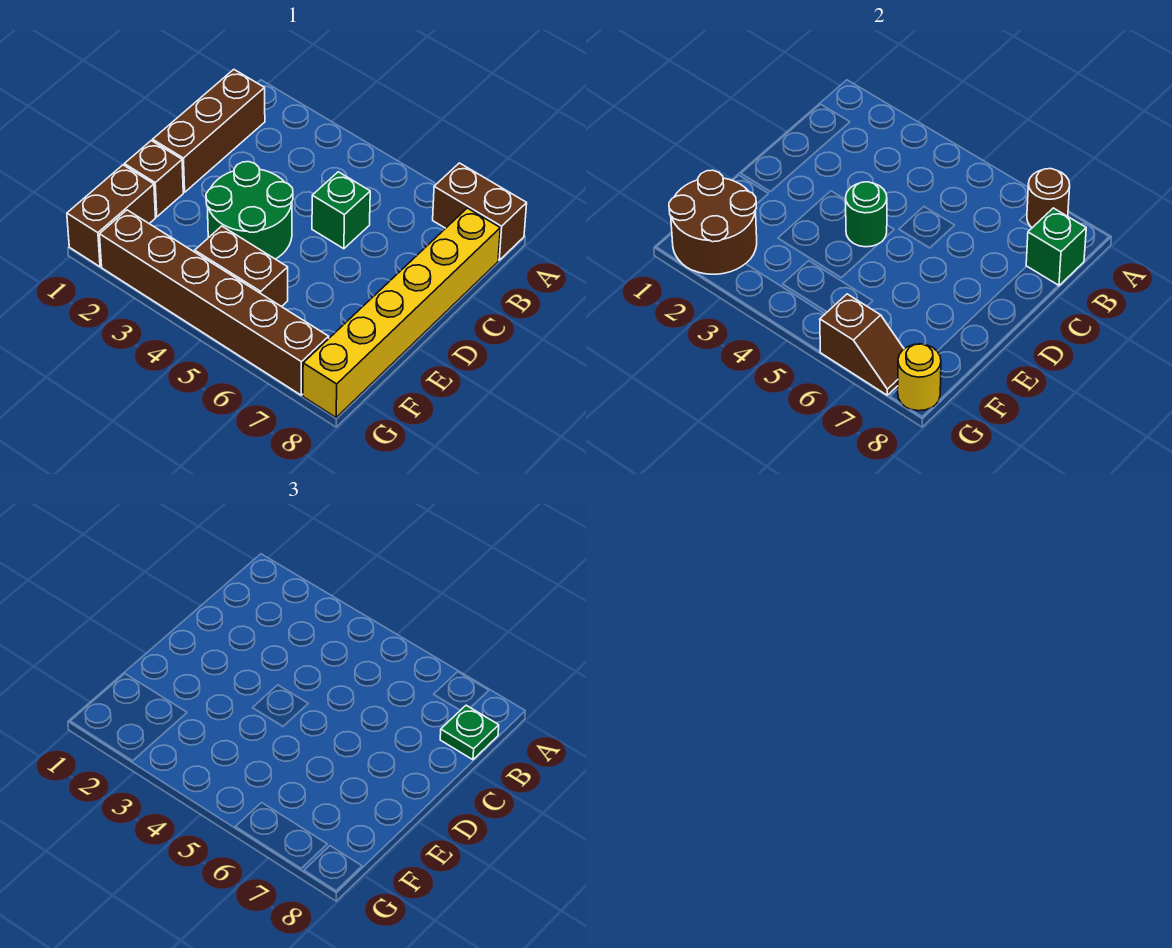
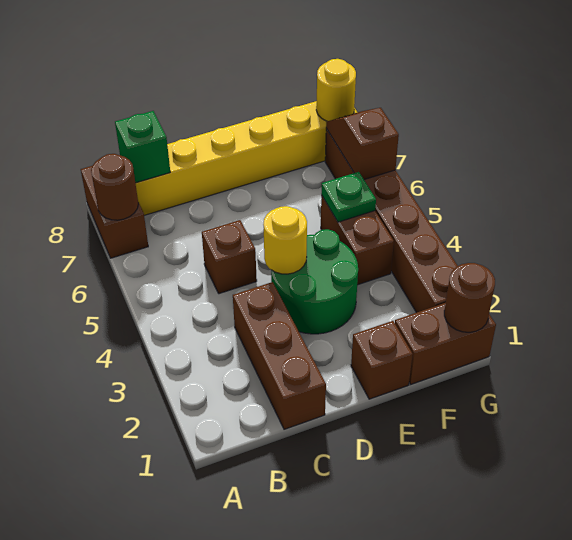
brown 1x3 brick [153,70,265,192] -> brown 1x3 brick turned to [233,282,326,429]
green 1x1 plate [440,705,499,760] -> green 1x1 plate moved to [321,172,376,222]
green 1x1 brick [312,172,370,249] -> brown 1x1 brick [202,220,257,294]
green 1x1 round brick [846,182,887,247] -> yellow 1x1 round brick [263,206,307,274]
brown 2x2 round brick [669,170,757,274] -> brown 1x1 round brick [444,263,495,332]

